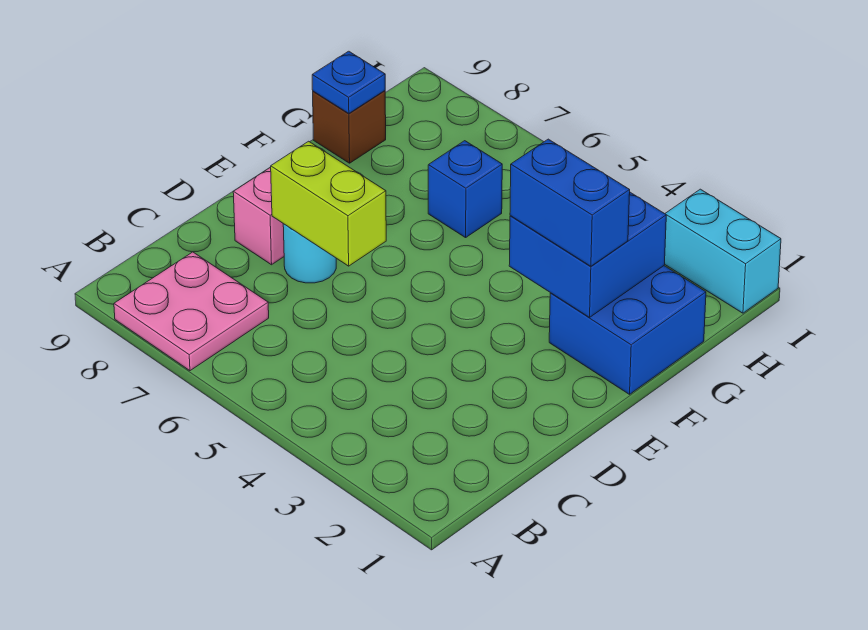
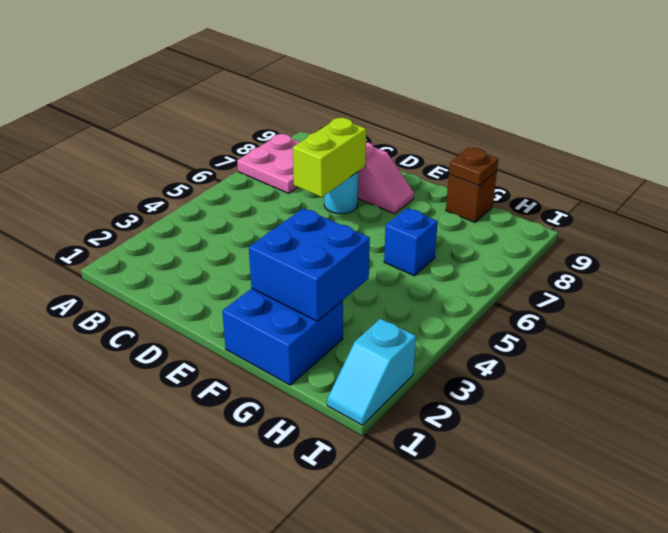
blue 1x2 brick [510,139,630,266] -> none
blue 1x1 plate [312,51,385,113] -> brown 1x1 plate [449,148,498,186]
cyan 1x2 brick [665,189,781,313] -> cyan 1x2 slope [327,319,416,425]

